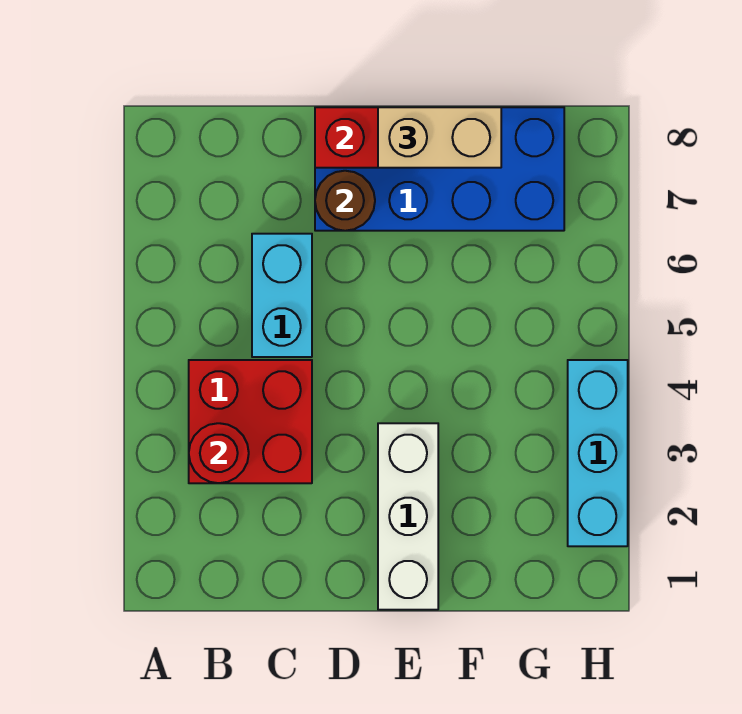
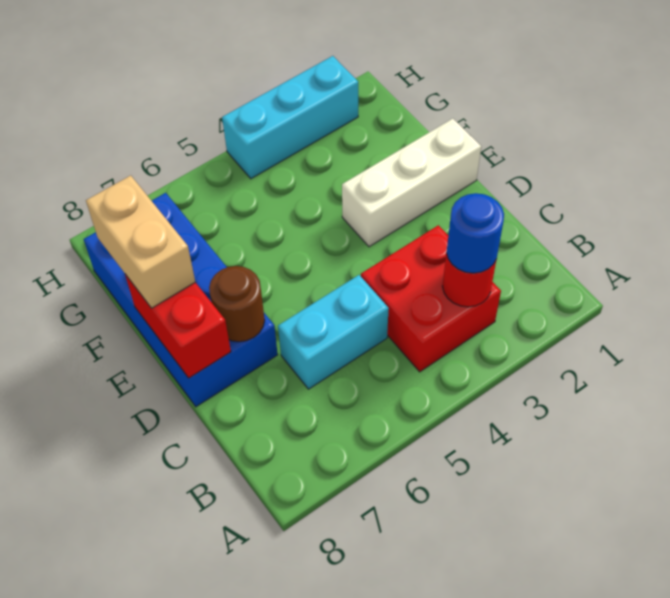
none -> blue 1x1 round brick [446,193,504,273]

